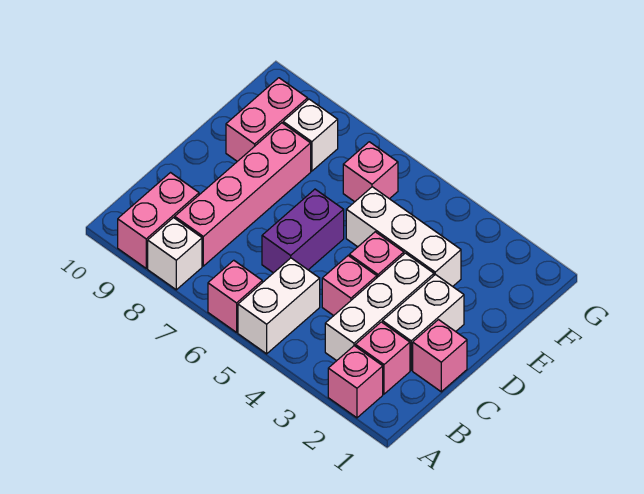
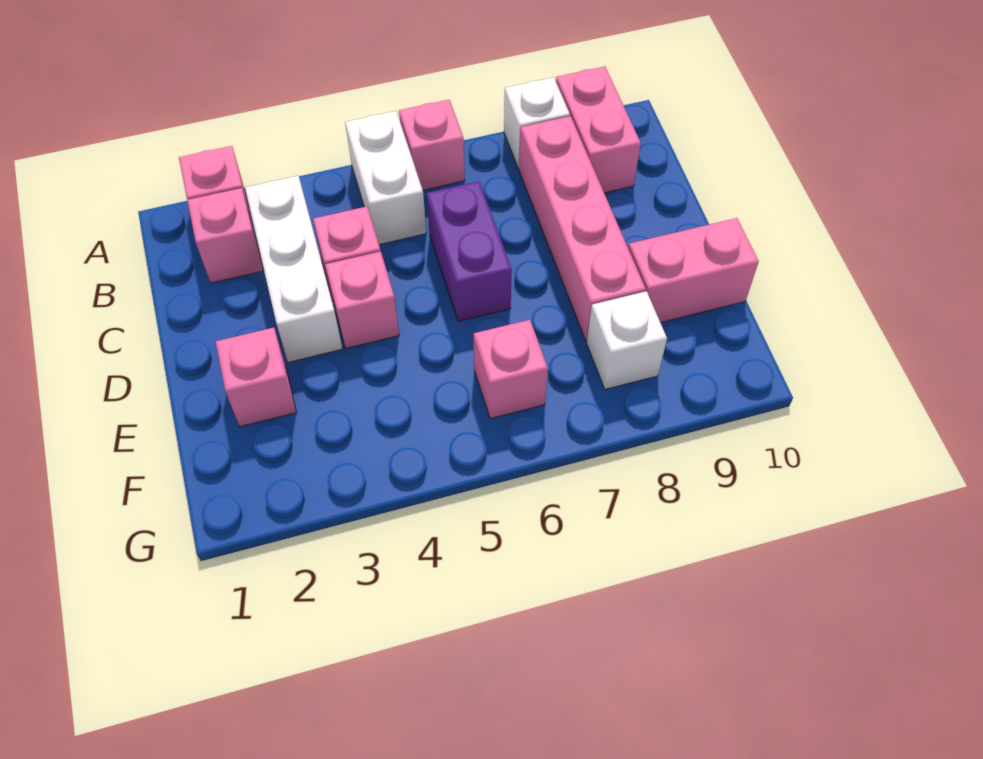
pink 1x1 brick [413,320,467,392] -> pink 1x1 brick moved to [216,328,296,427]
white 1x2 brick [383,274,464,370] -> none
white 1x3 brick [346,187,461,286] -> none
pink 1x2 brick [226,78,308,161] -> pink 1x2 brick turned to [628,218,759,323]

